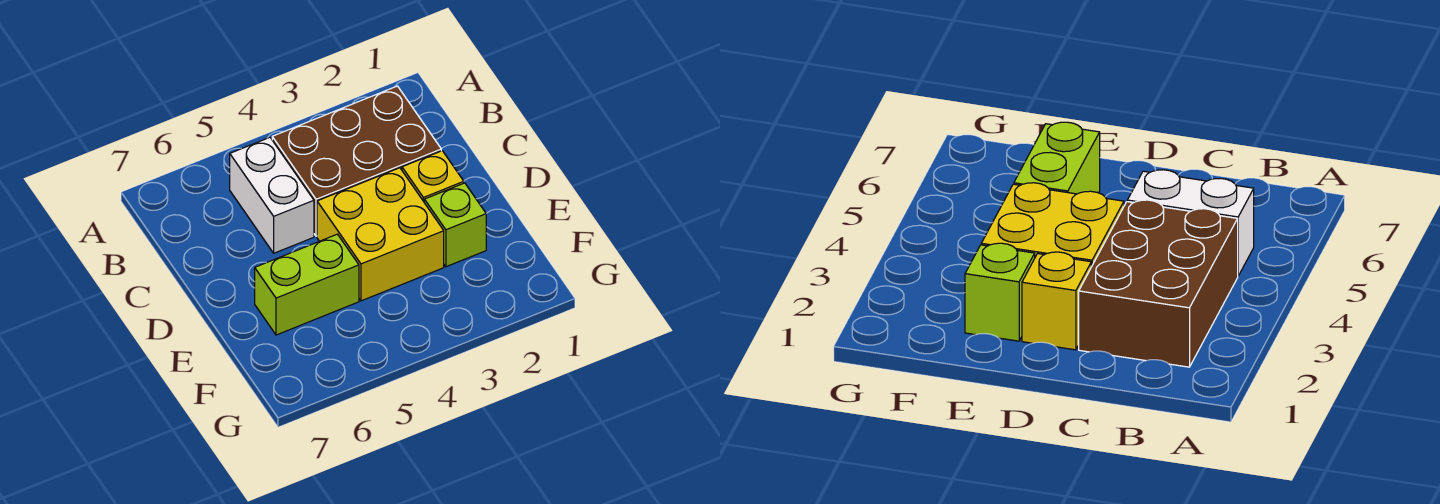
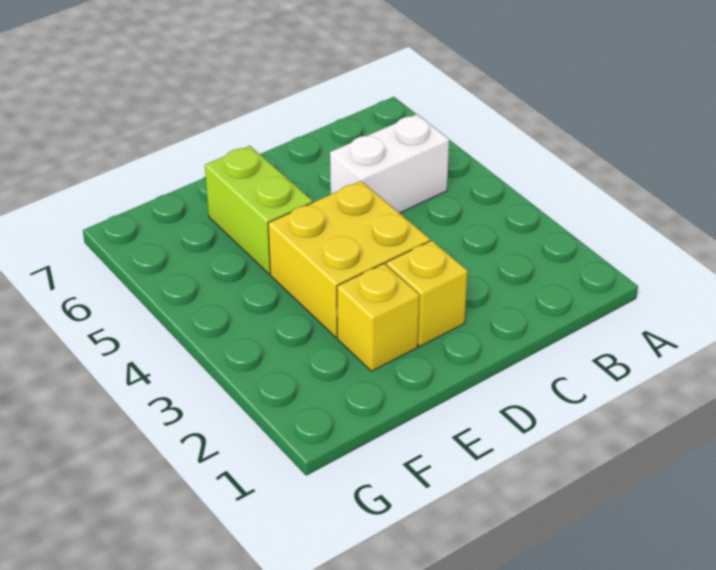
brown 2x3 brick [272,86,441,236] -> none
lime 1x1 brick [424,183,486,267] -> yellow 1x1 brick [337,264,419,371]

